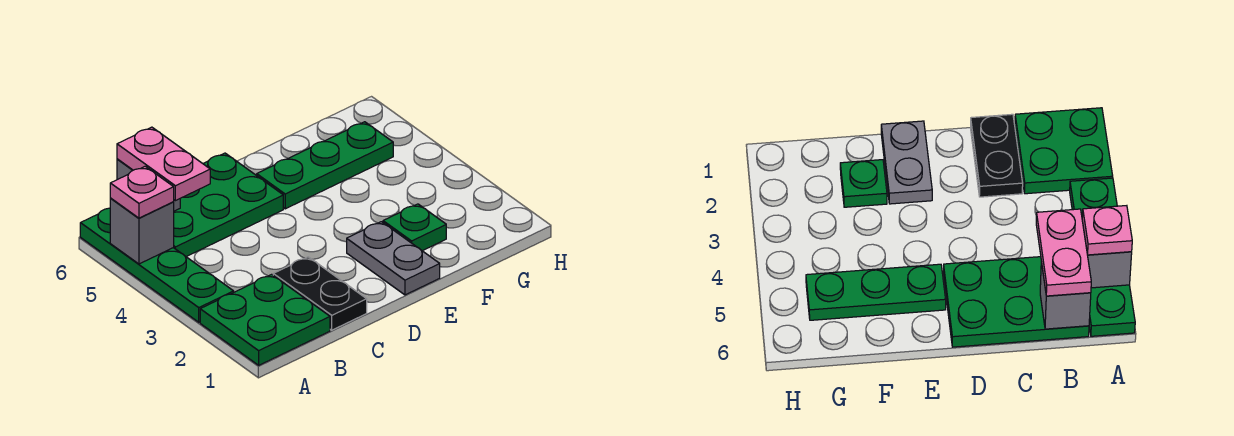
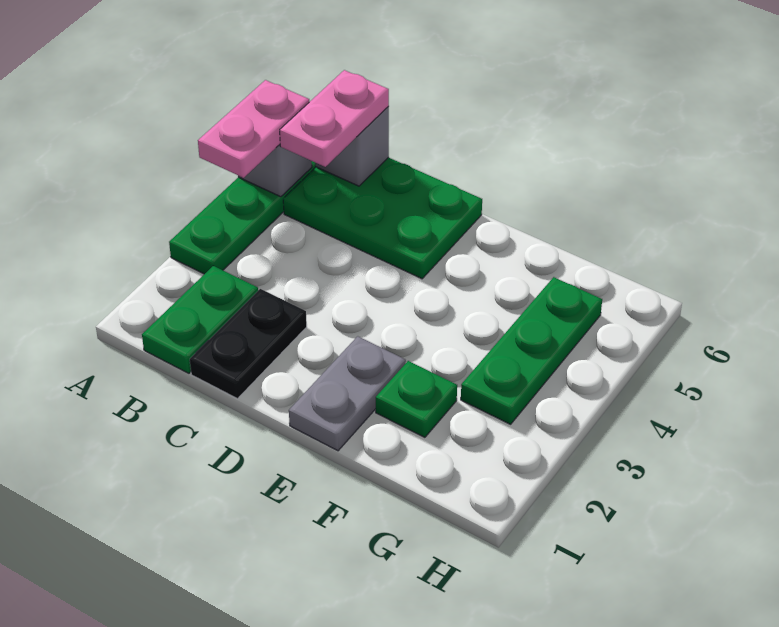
green 2x2 plate [200,274,330,365] -> green 1x2 plate [142,266,258,373]
pink 1x1 plate [110,166,174,218] -> pink 1x2 plate [198,80,309,178]
green 1x3 plate [257,122,393,209] -> green 1x3 plate turned to [461,277,602,424]

